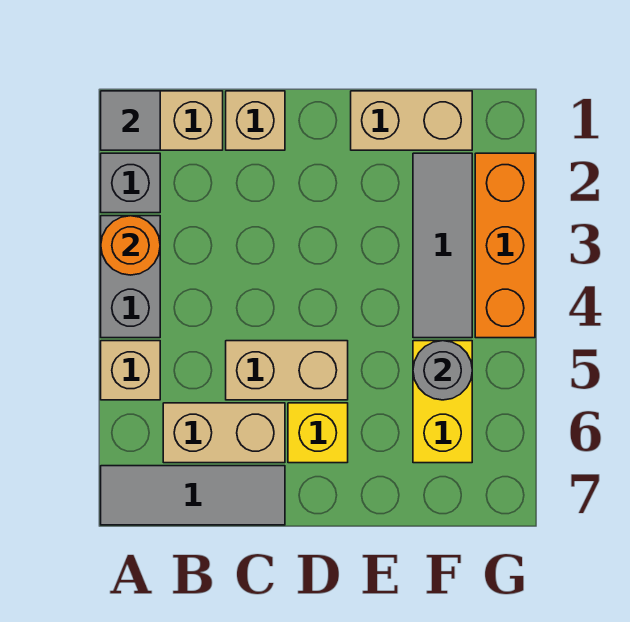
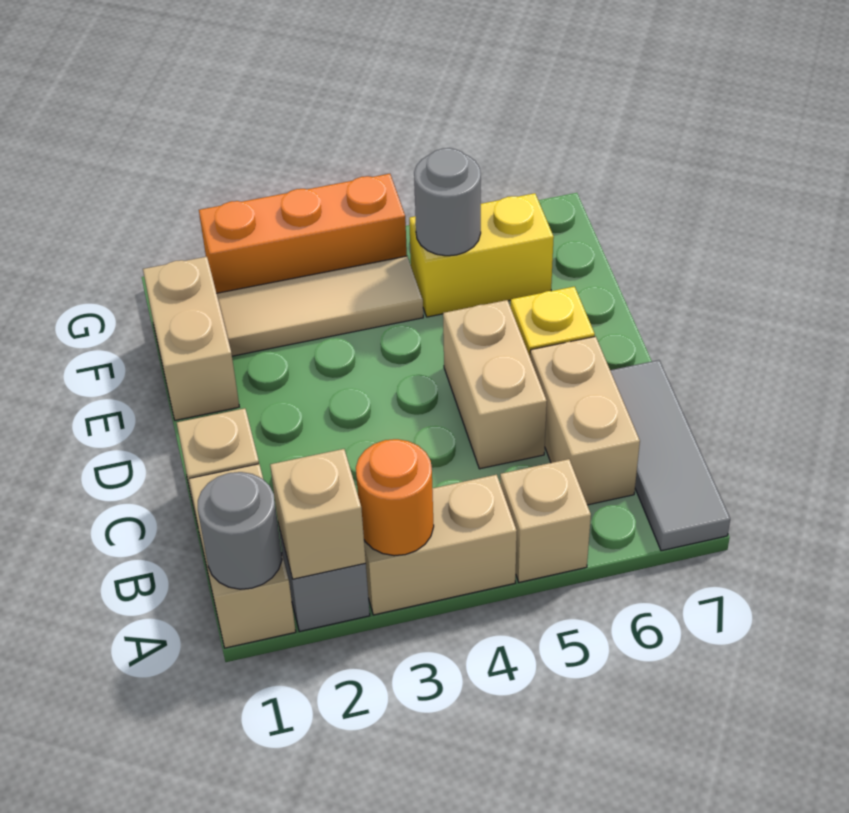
grey 1x1 tile [101,91,160,150] -> grey 1x1 round brick [198,472,282,589]
none -> tan 1x1 brick [270,449,366,579]
grey 1x2 brick [101,216,160,338] -> tan 1x2 brick [364,475,517,615]
grey 1x3 tile [413,153,472,338] -> tan 1x3 tile [217,256,423,356]

